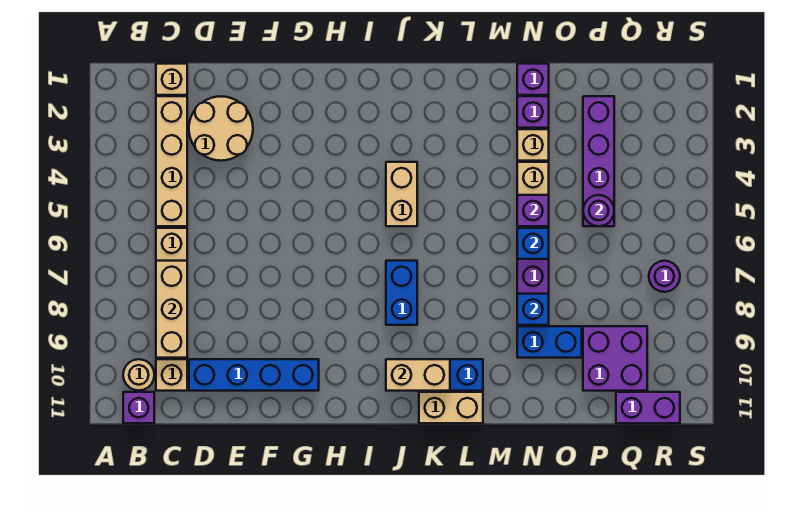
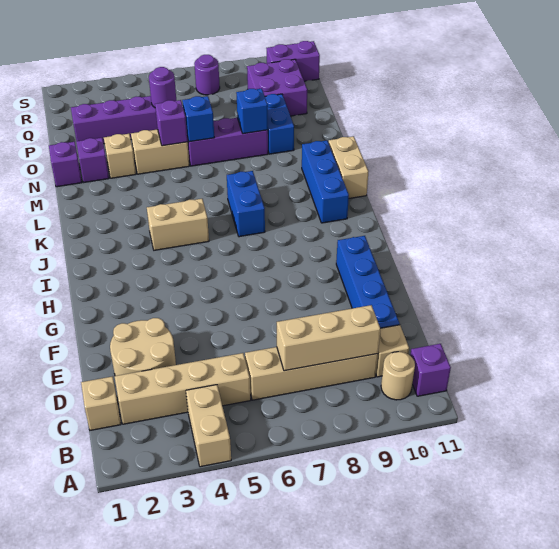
blue 1x2 brick [386,261,417,325] -> blue 1x2 brick turned to [227,171,265,237]
tan 1x2 brick [386,359,450,391] -> tan 1x2 brick moved to [186,385,231,467]
purple 1x2 brick [616,392,680,423] -> purple 1x2 brick turned to [267,41,320,81]

